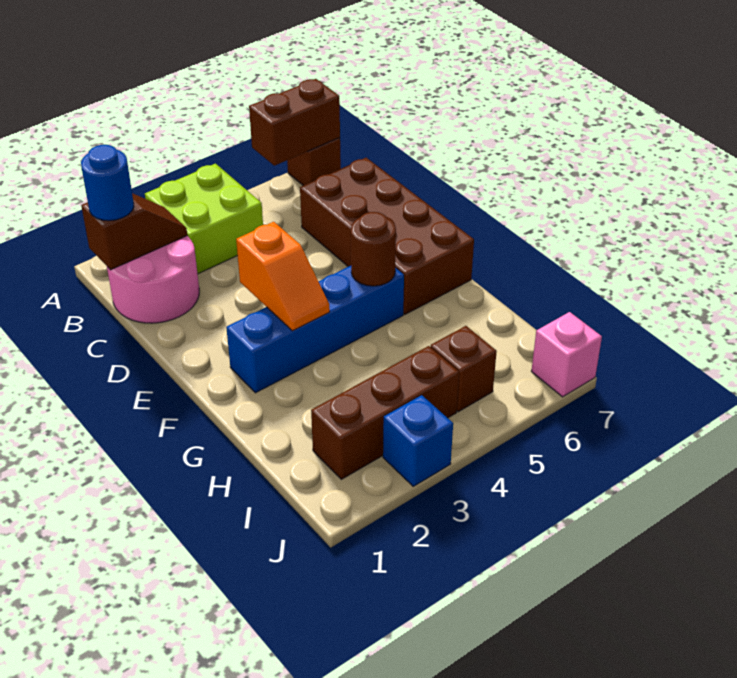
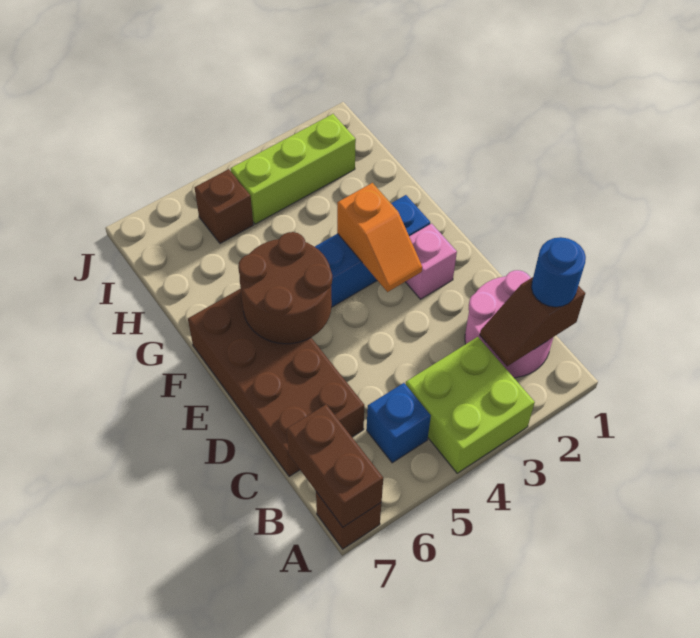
brown 1x2 brick [249,79,340,166] -> brown 1x2 brick turned to [287,404,383,527]
orange 1x2 slope [236,222,330,331] -> orange 1x2 slope turned to [337,183,422,292]
brown 1x1 round brick [351,212,396,286] -> brown 2x2 round brick [238,232,332,344]
brown 1x3 brick [311,346,459,479] -> lime 1x3 brick [231,114,356,224]
blue 1x1 brick [383,395,453,486] -> blue 1x1 brick moved to [367,383,431,463]
pink 1x1 brick [531,312,602,397] -> pink 1x1 brick moved to [406,224,457,299]

